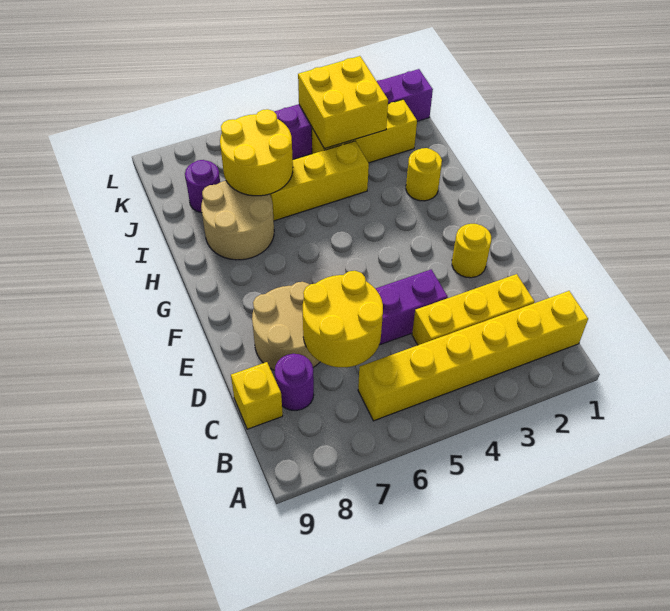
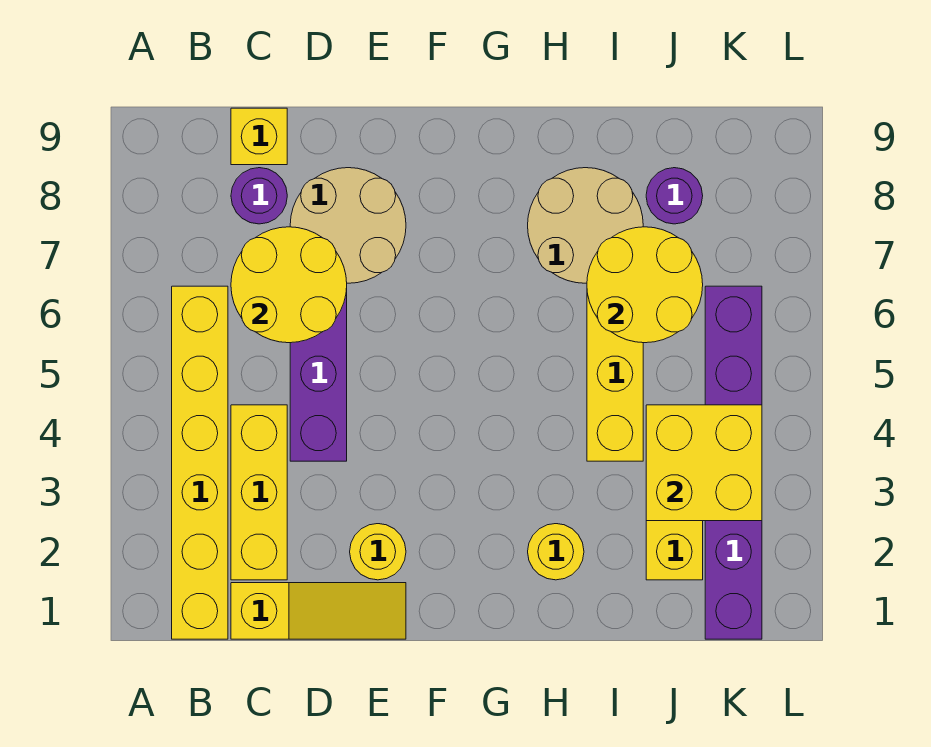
none -> yellow 1x3 slope [231,583,406,639]

